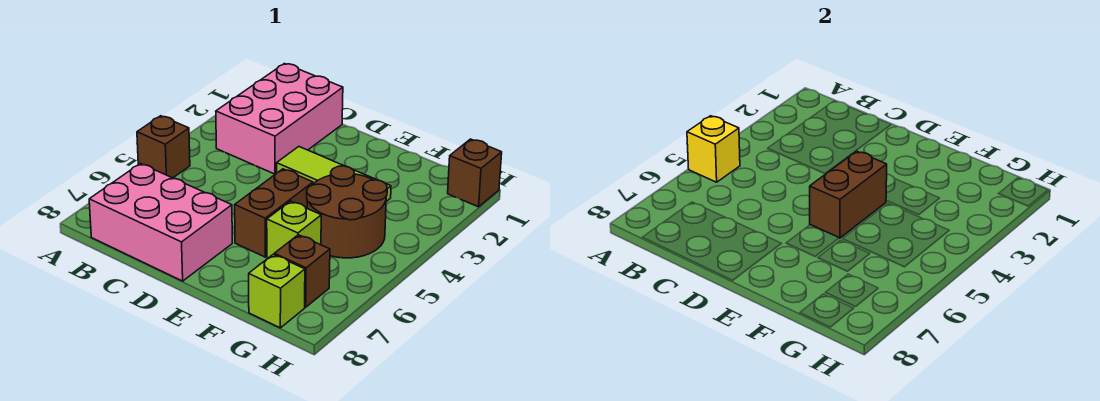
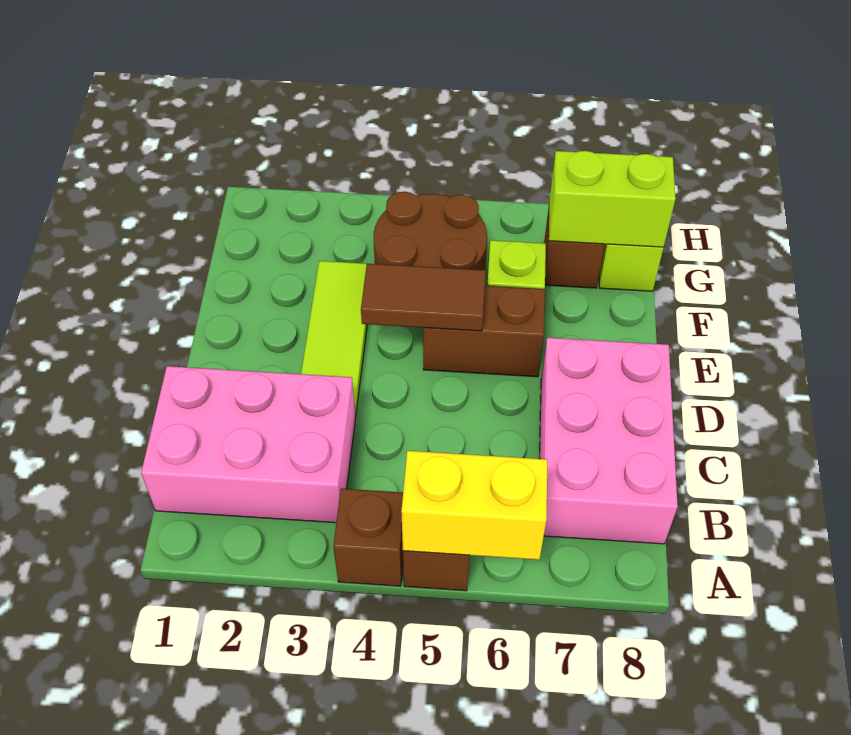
yellow 1x1 brick [687,116,740,182] -> yellow 1x2 brick [401,451,547,560]
brown 1x2 brick [810,151,887,238] -> brown 1x2 tile [361,264,486,331]
none -> lime 1x2 brick [549,151,676,247]
brown 1x1 brick [448,139,502,207] -> brown 1x1 brick moved to [333,489,403,586]

